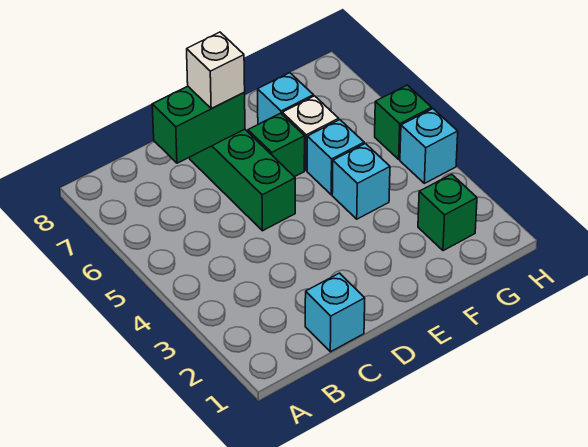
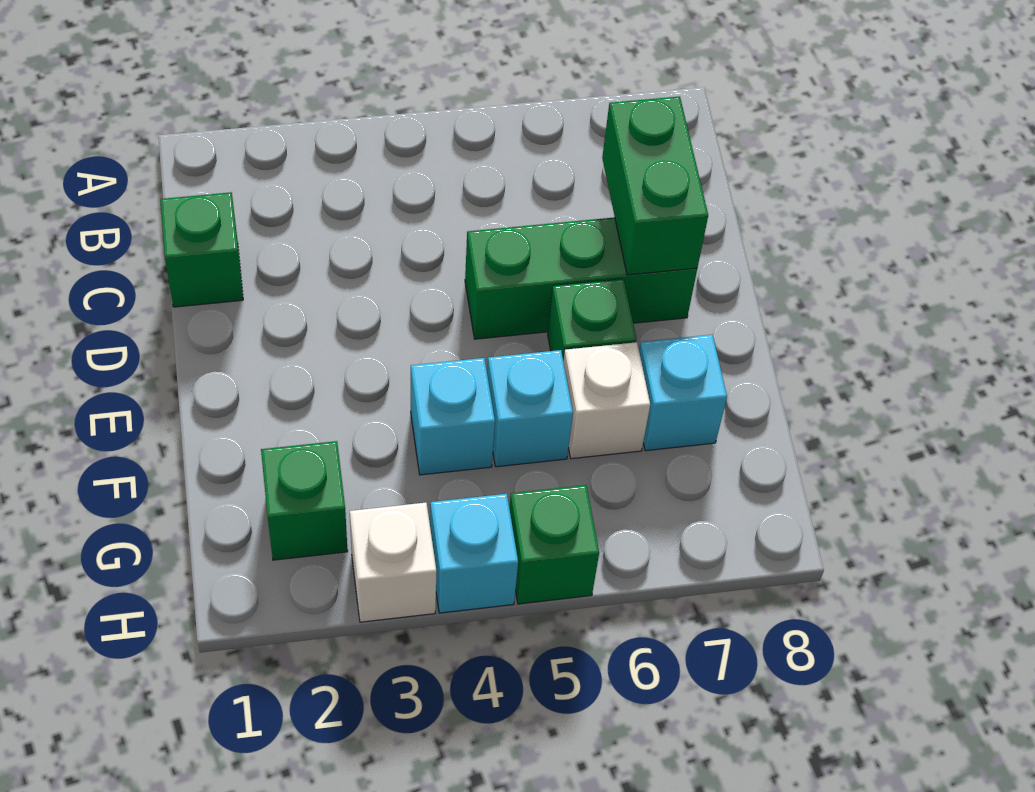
cyan 1x1 brick [305,273,365,352] -> green 1x1 brick [160,192,243,307]
white 1x1 brick [187,32,245,109] -> white 1x1 brick moved to [350,503,437,622]

